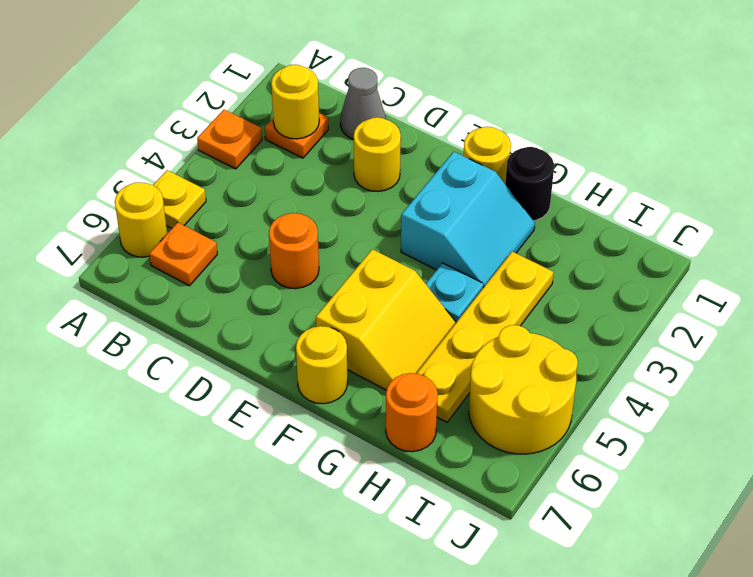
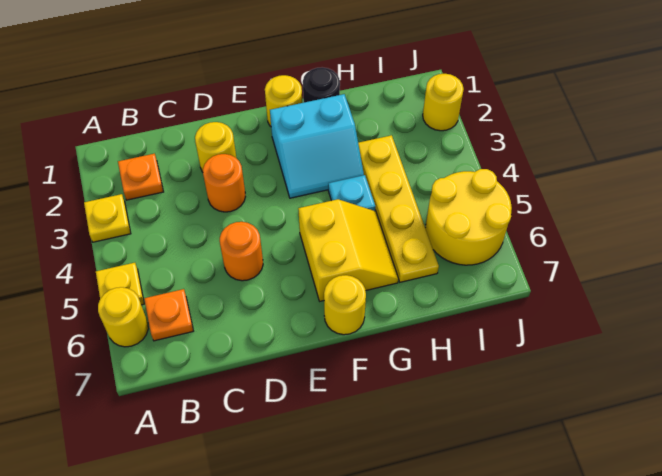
orange 1x1 plate [197,110,262,169] -> yellow 1x1 plate [84,194,131,242]
yellow 1x1 round brick [271,65,319,139] -> yellow 1x1 round brick moved to [423,74,464,131]
grey 1x1 cone [340,68,386,139] -> none
cyan 2x2 slope [401,152,535,286] -> cyan 2x2 slope turned to [270,94,364,198]
orange 1x1 round brick [386,373,438,452] -> orange 1x1 round brick moved to [203,154,245,212]

